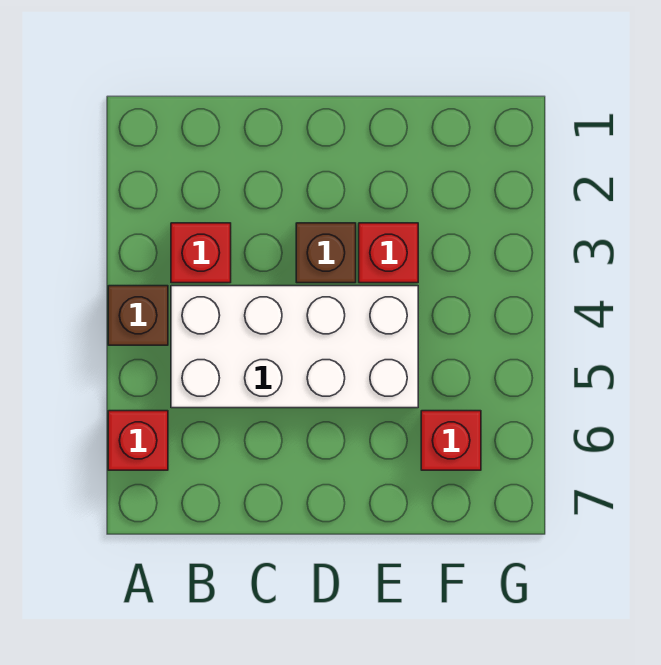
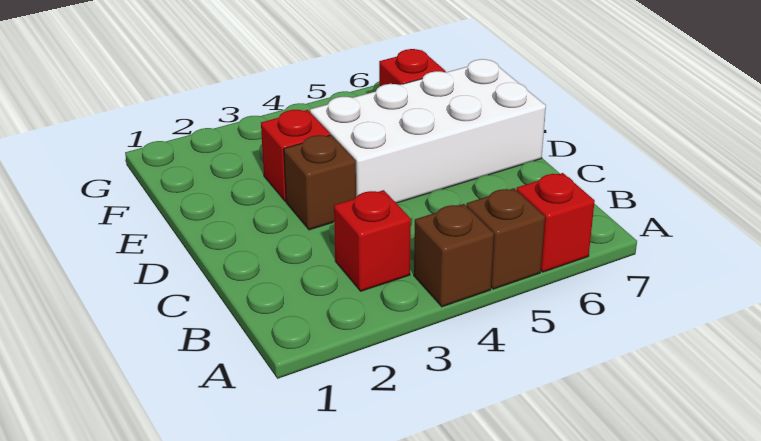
none -> brown 1x1 brick [466,188,545,289]
white 2x4 brick [171,286,418,408] -> white 2x4 brick turned to [310,59,546,203]

